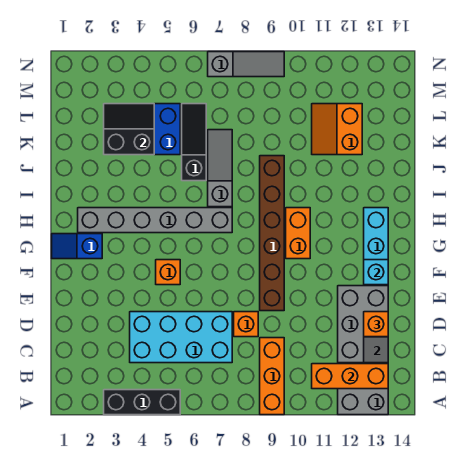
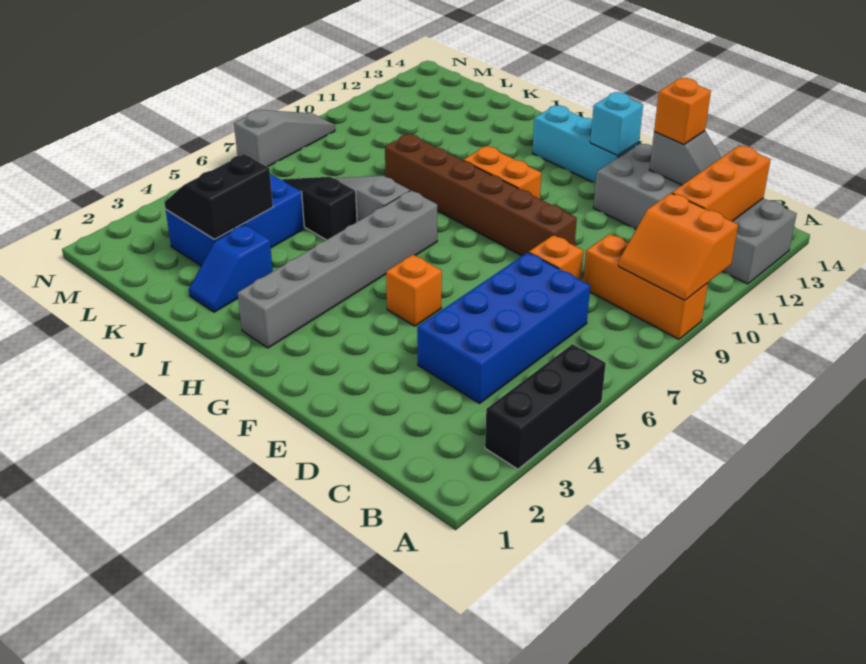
cyan 2x4 brick [130,312,232,363] -> blue 2x4 brick [417,252,590,403]
blue 1x2 slope [52,234,102,259] -> blue 1x2 slope moved to [189,225,273,312]
orange 2x2 slope [312,104,362,155] -> orange 2x2 slope moved to [619,193,738,300]

